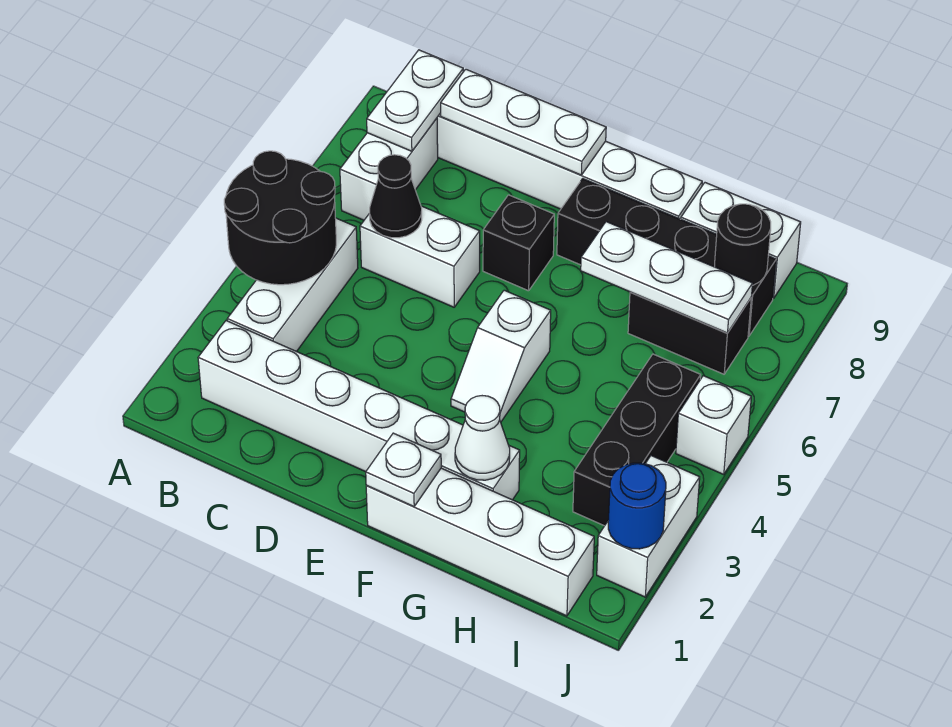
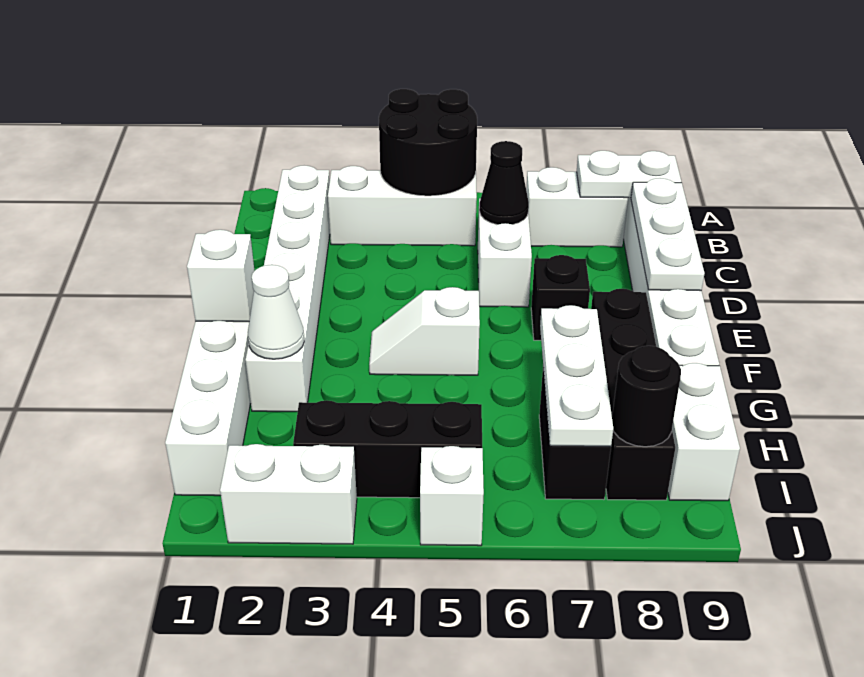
white 1x1 plate [366,433,441,507] -> white 1x1 brick [187,230,254,322]
blue 1x1 round brick [608,463,666,549] -> none

